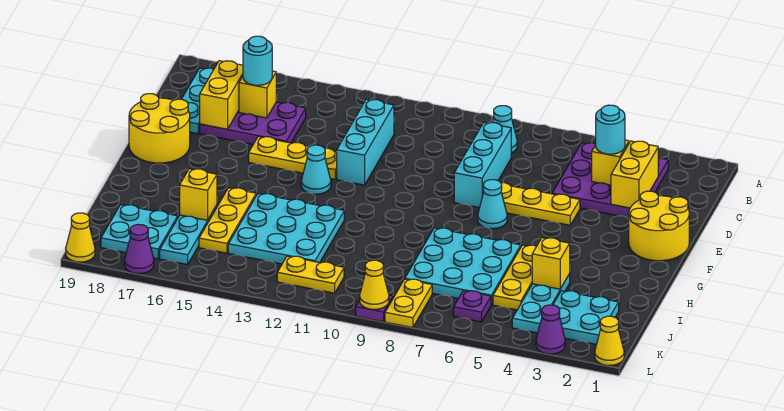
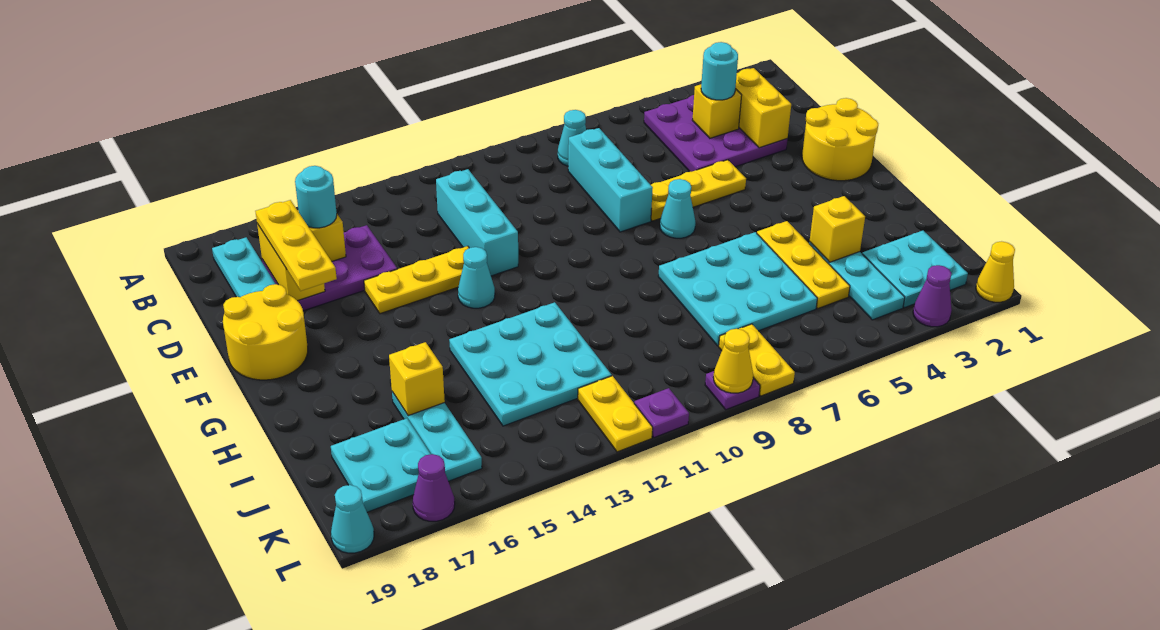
yellow 1x3 plate [199,188,256,253] -> yellow 1x3 plate moved to [255,200,337,291]
purple 1x1 plate [454,291,491,322] -> purple 1x1 plate moved to [634,388,689,438]
yellow 1x2 plate [277,256,344,293] -> yellow 1x2 plate turned to [578,376,653,452]
yellow 1x1 cone [66,213,95,262] -> cyan 1x1 cone [331,485,374,553]

